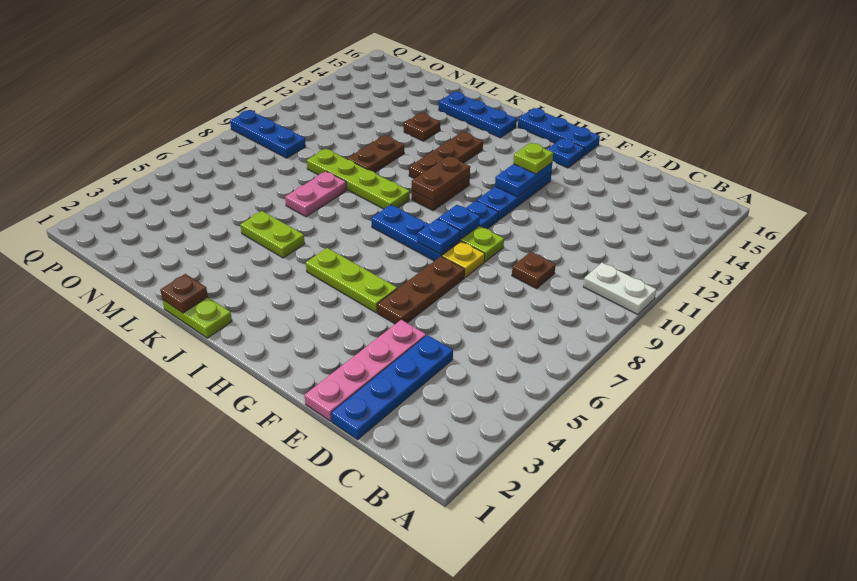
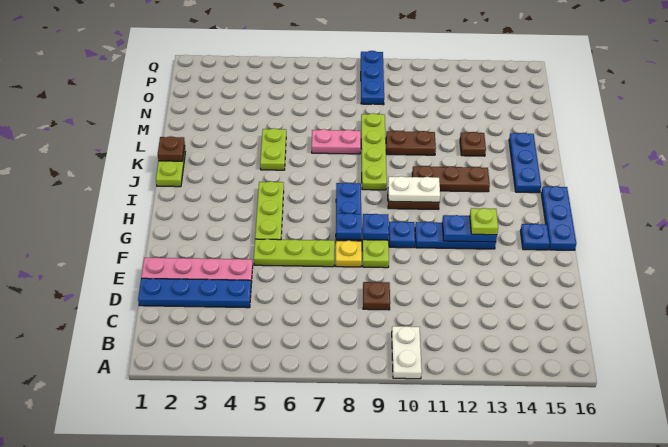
brown 1x3 plate [377,256,465,324] -> lime 1x3 plate [254,239,335,267]
brown 1x2 plate [412,156,470,201] -> white 1x2 plate [388,176,440,202]

